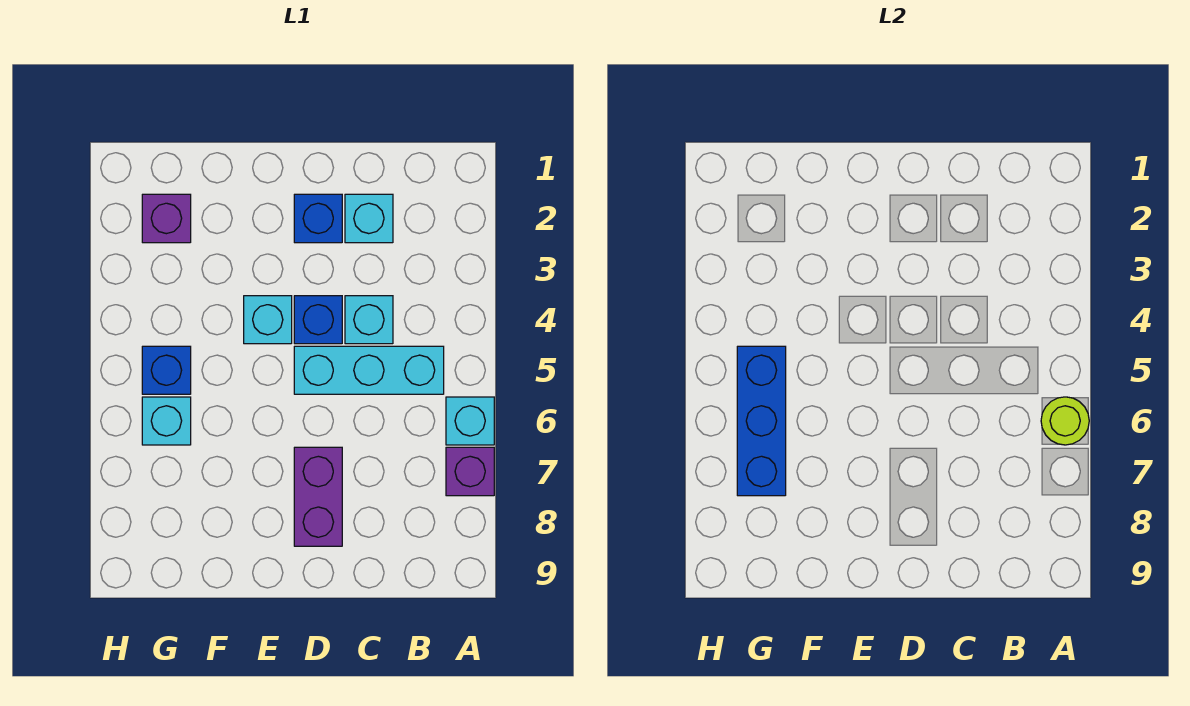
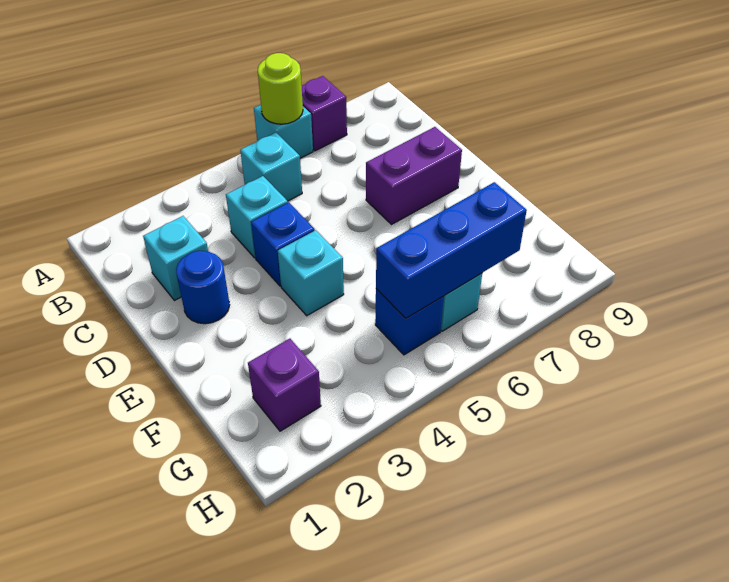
cyan 1x3 brick [294,346,444,394] -> cyan 1x1 brick [240,133,302,201]
blue 1x1 brick [294,194,342,243] -> blue 1x1 round brick [176,251,230,324]

